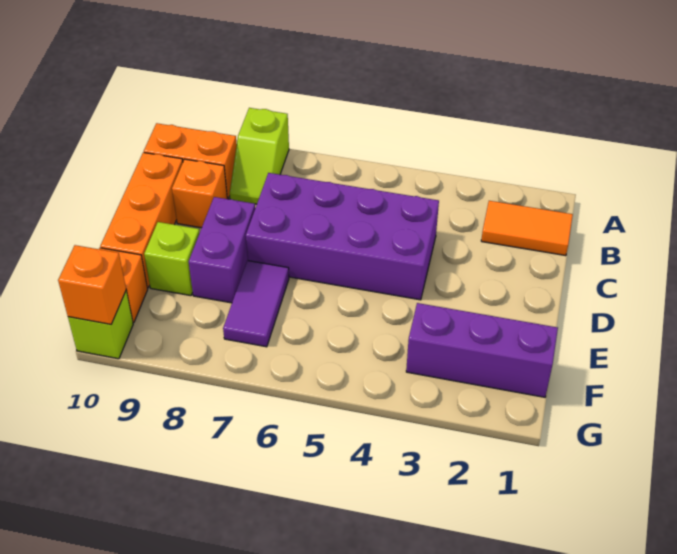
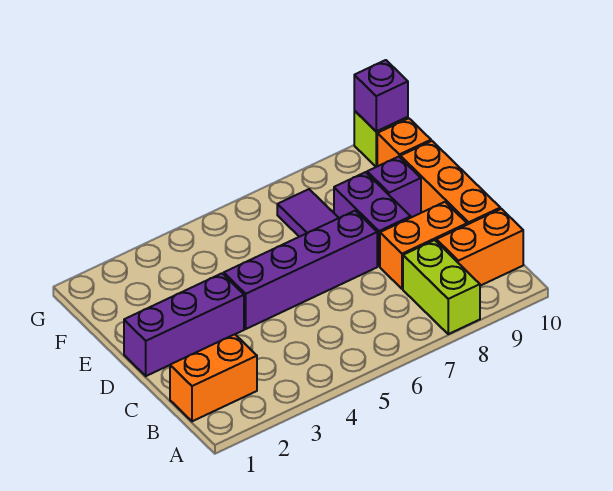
lime 1x2 slope [230,108,289,204] -> lime 1x2 brick [403,240,480,334]
orange 1x2 tile [481,201,573,256] -> orange 1x2 brick [170,334,257,421]
purple 2x4 brick [246,173,439,300] -> purple 1x4 brick [224,211,377,329]
orange 1x1 brick [172,159,227,228] -> orange 1x2 brick [380,202,467,289]
lime 1x1 brick [144,222,200,296] -> purple 1x1 brick [367,157,421,217]
purple 1x3 brick [406,303,558,397] -> purple 1x3 brick moved to [124,273,244,376]
orange 1x1 brick [58,245,126,324] -> purple 1x1 brick [354,60,408,131]

